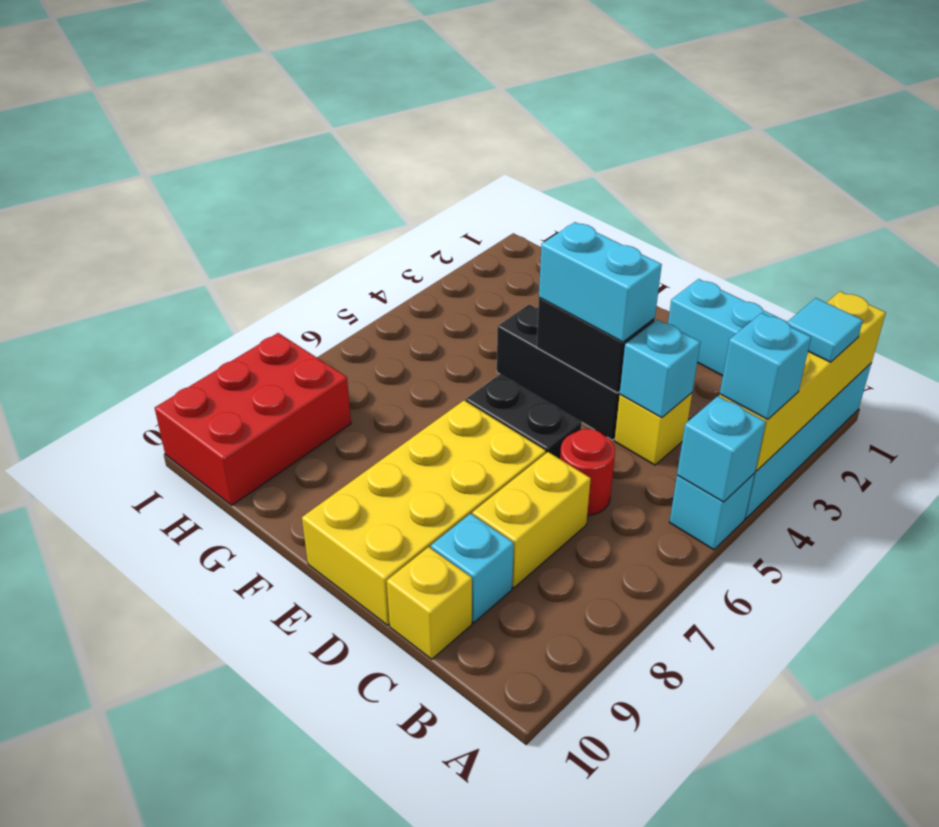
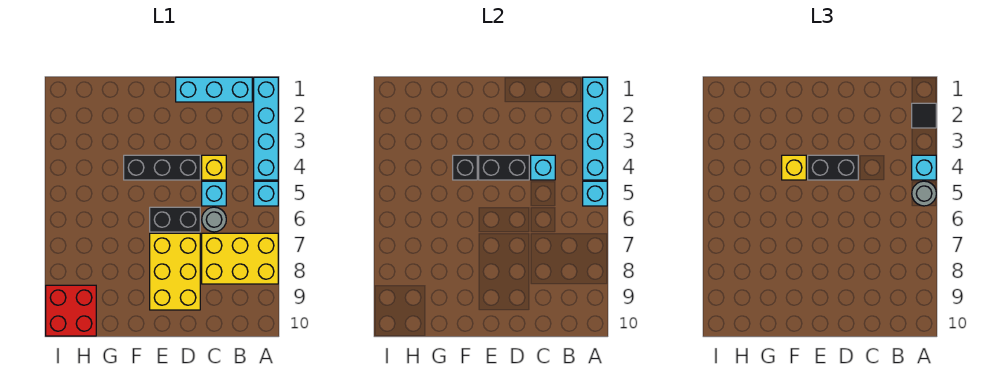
yellow 1x4 brick [719,291,886,471] -> cyan 1x4 brick [583,77,607,180]
cyan 1x1 tile [787,298,863,362] -> black 1x1 tile [912,103,936,128]
none -> grey 1x1 round brick [912,181,936,206]
red 1x1 round brick [560,429,615,515] -> grey 1x1 round brick [202,207,226,232]
yellow 1x2 brick [472,452,591,588] -> yellow 2x3 brick [202,233,278,284]
cyan 1x1 brick [431,514,514,623] -> cyan 1x1 brick moved to [202,181,226,206]
yellow 1x1 brick [387,547,472,659] -> yellow 1x1 brick moved to [782,155,806,180]
cyan 1x2 brick [539,222,662,342] -> black 1x2 brick [808,155,858,180]
yellow 2x4 brick [302,401,546,625] -> yellow 2x3 brick [150,233,200,310]
none -> black 1x1 brick [453,155,477,180]
red 2x3 brick [155,333,351,505] -> red 2x2 brick [46,285,96,336]

